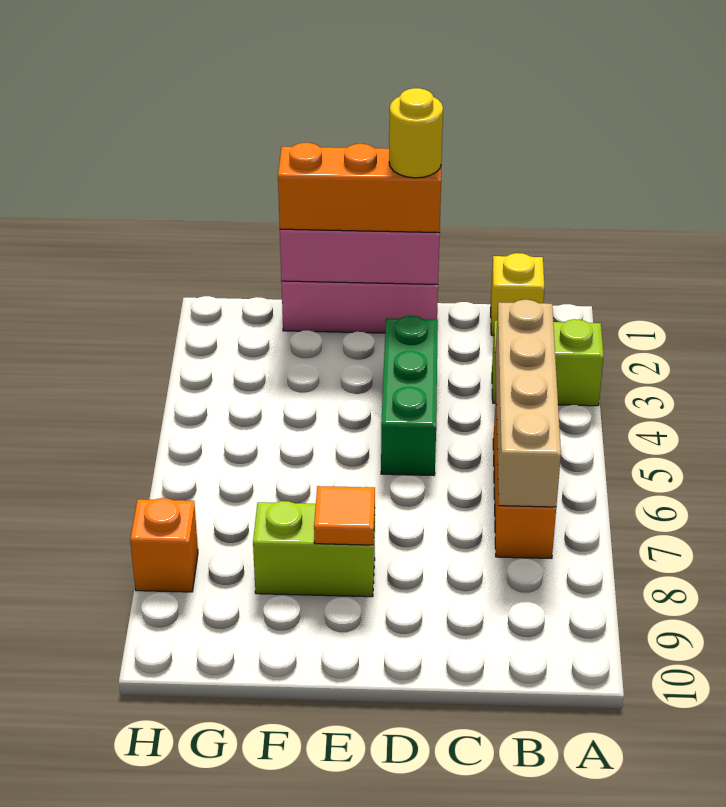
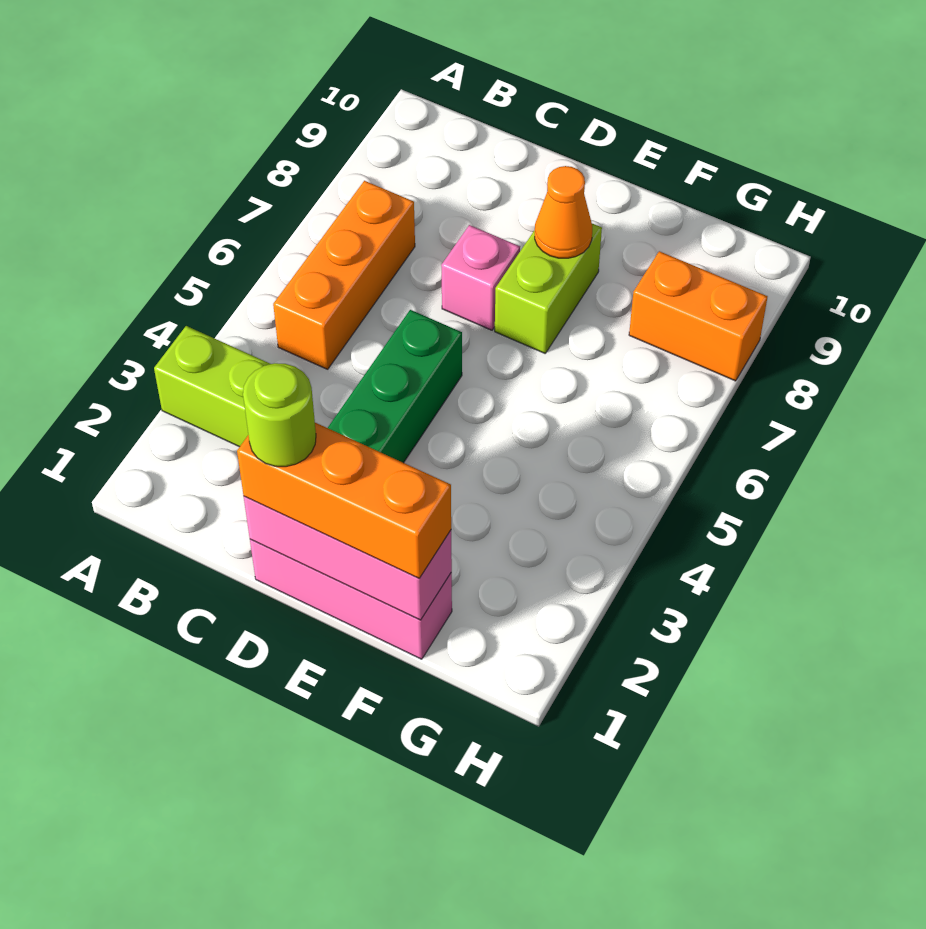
yellow 1x1 brick [491,253,544,336] -> none
tan 1x4 brick [495,300,561,507] -> none
yellow 1x1 round brick [389,88,443,178] -> lime 1x1 round brick [243,363,316,467]
none -> pink 1x1 brick [441,225,520,330]
lime 1x2 brick [253,501,375,597] -> lime 1x2 brick turned to [495,224,602,353]
orange 1x1 tile [314,486,375,545] -> orange 1x1 cone [535,166,592,258]
orange 1x1 brick [130,498,198,592] -> orange 1x2 brick [629,251,768,381]

